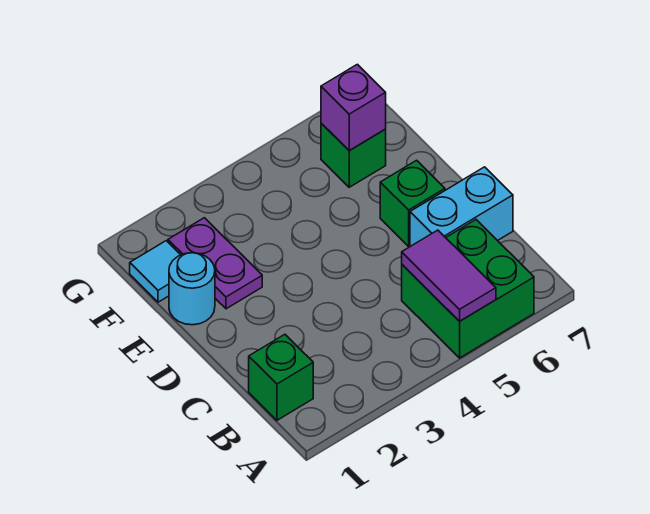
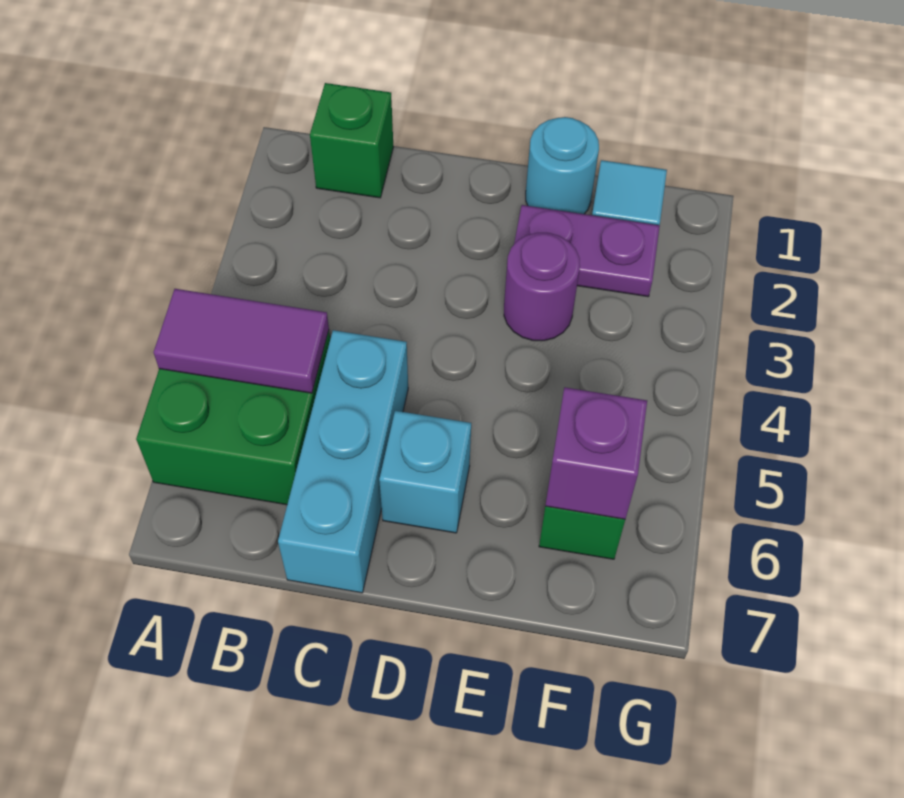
cyan 1x2 brick [410,167,513,246] -> cyan 1x3 brick [278,330,408,593]
green 1x1 brick [380,160,445,246] -> cyan 1x1 brick [379,411,471,533]
none -> purple 1x1 round brick [504,233,580,341]

